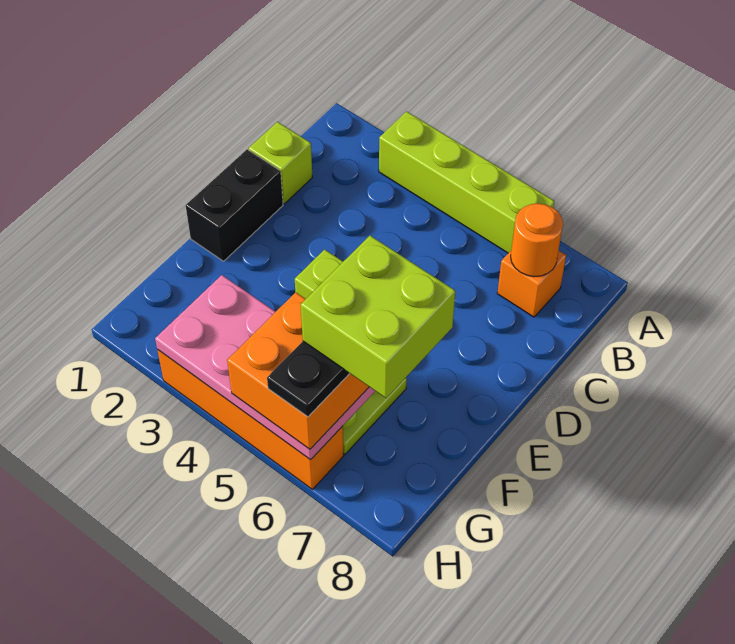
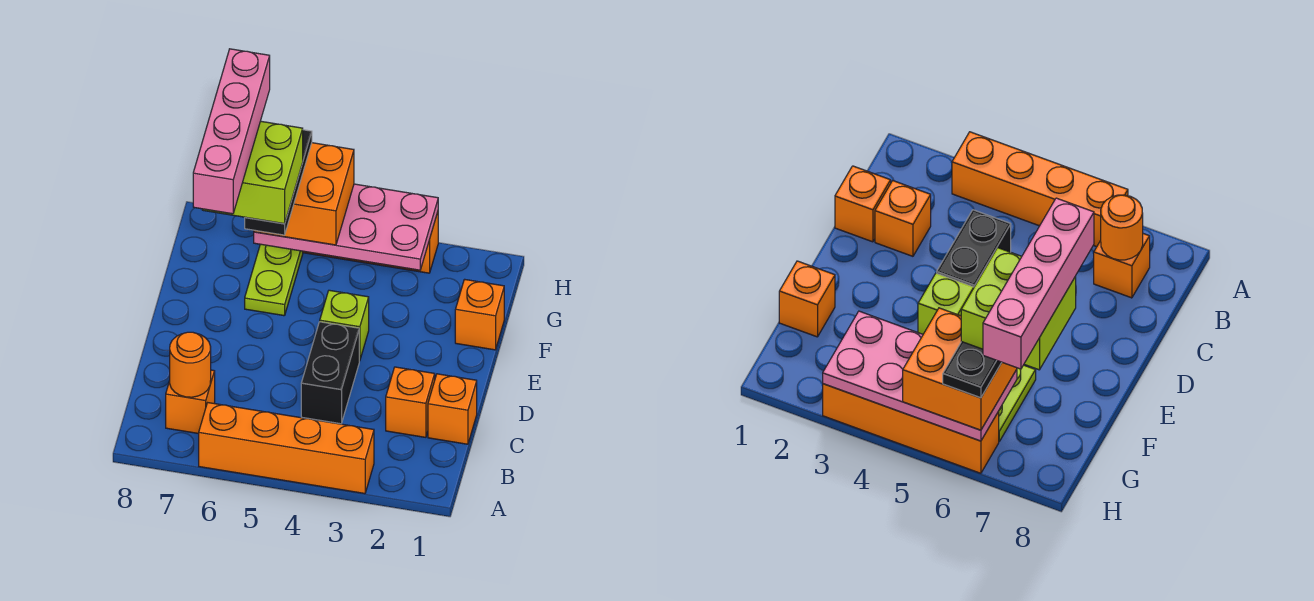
lime 1x4 brick [379,111,554,253] -> orange 1x4 brick [199,403,374,494]
lime 1x1 brick [249,122,312,204] -> orange 1x1 brick [428,374,477,444]
none -> orange 1x1 brick [386,367,435,437]
black 1x2 brick [186,150,283,261] -> black 1x2 brick moved to [301,322,359,424]
none -> pink 1x4 brick [193,49,270,214]
none -> orange 1x1 brick [455,279,504,350]

